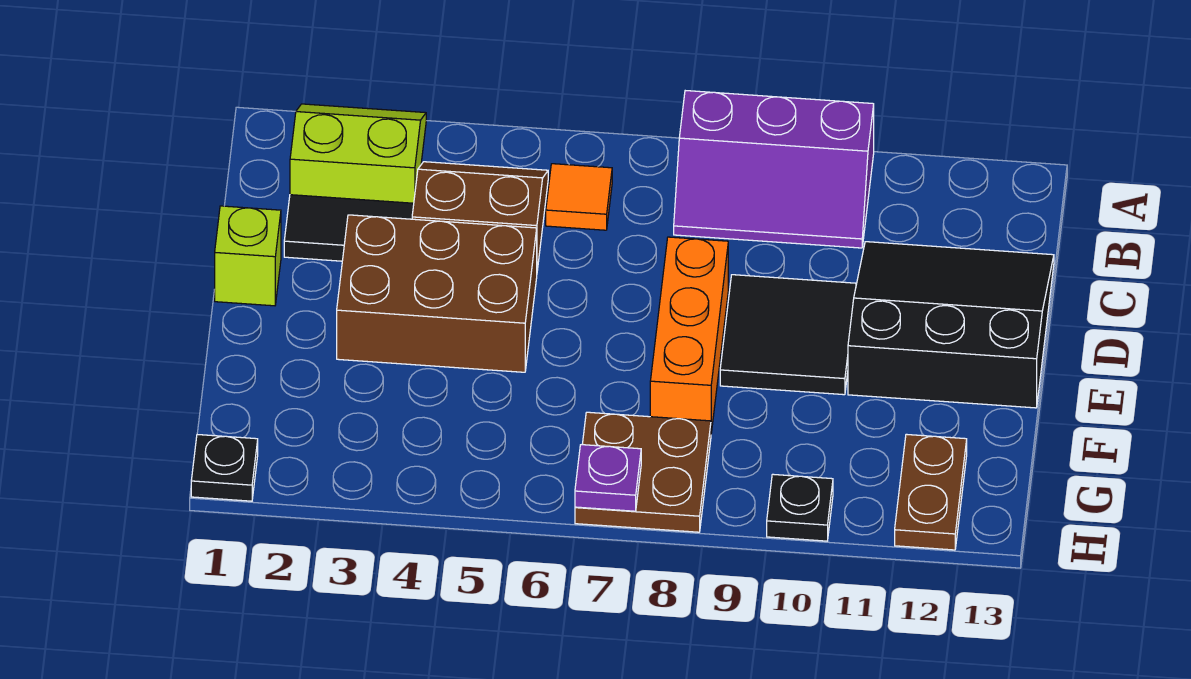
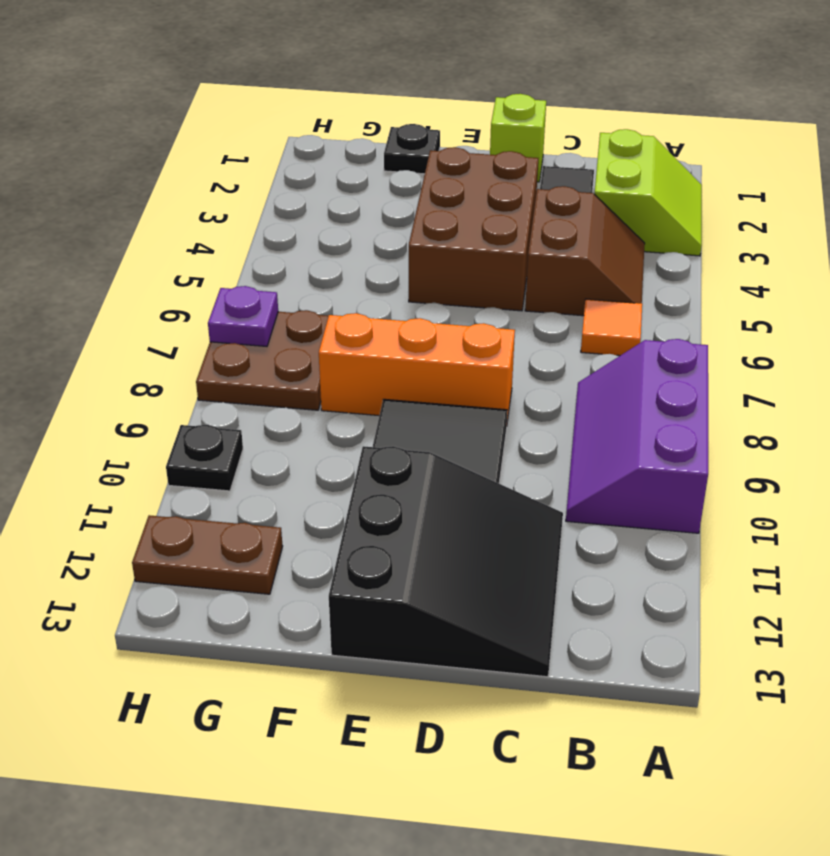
black 1x1 plate [191,435,258,501] -> black 1x1 plate moved to [384,124,440,174]

